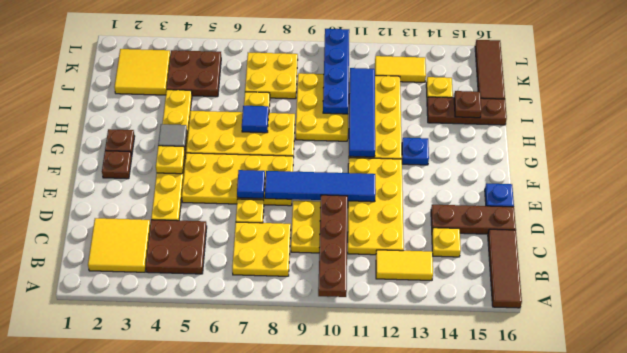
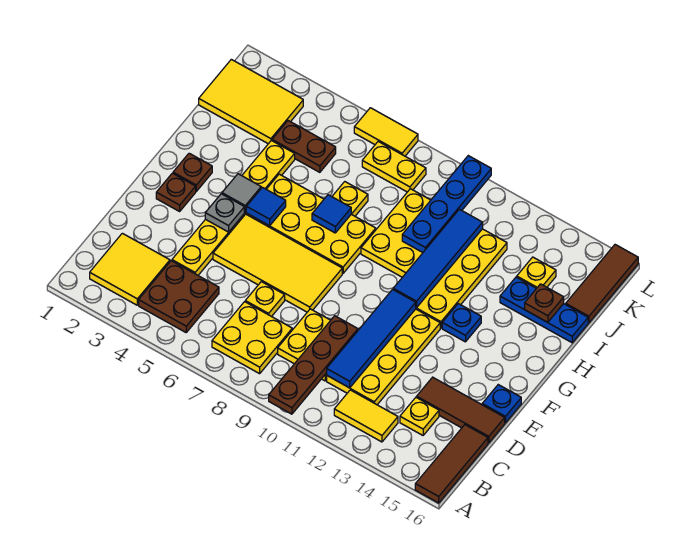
brown 1x3 plate [431,205,516,234] -> brown 1x3 tile [417,377,505,443]
yellow 2x4 plate [182,153,293,206] -> yellow 2x4 tile [213,214,342,312]
blue 1x1 tile [237,170,265,199] -> blue 1x1 tile moved to [246,187,286,226]
blue 1x4 tile [265,171,376,202] -> blue 1x4 tile turned to [327,289,416,388]
yellow 1x1 plate [156,146,185,174] -> grey 1x1 plate [205,194,244,232]
brown 1x3 plate [427,97,507,125] -> blue 1x3 plate [500,277,588,343]
yellow 2x2 tile [114,49,171,95] -> yellow 2x3 tile [199,59,303,144]
brown 2x2 plate [167,50,221,97] -> brown 1x2 plate [272,121,336,172]
yellow 2x2 plate [245,52,298,99] -> yellow 1x2 plate [362,142,426,192]
yellow 1x2 tile [375,56,426,82] -> yellow 1x2 tile moved to [354,108,418,156]

